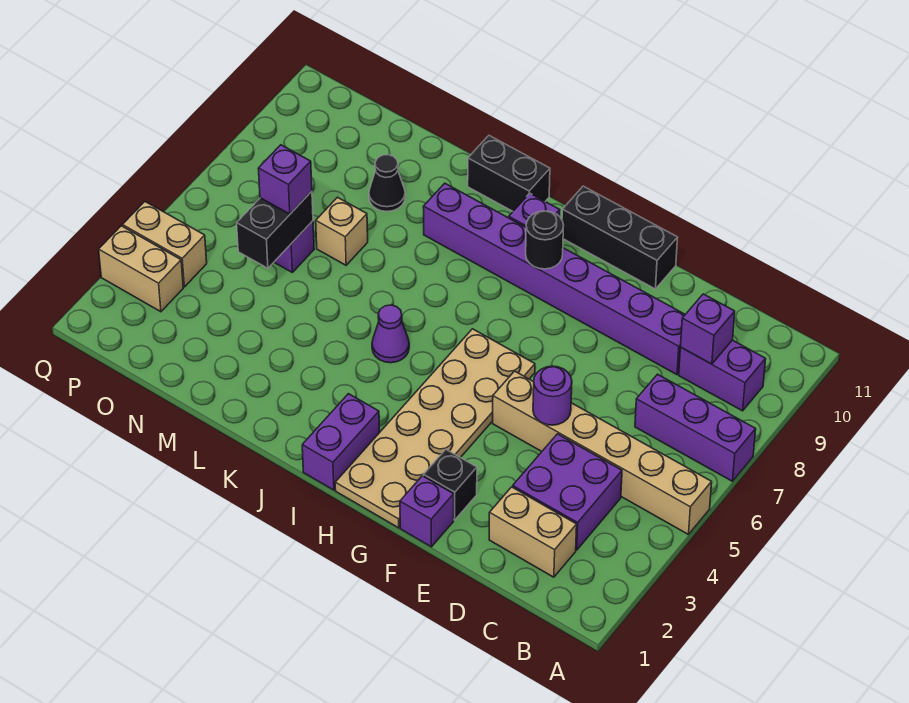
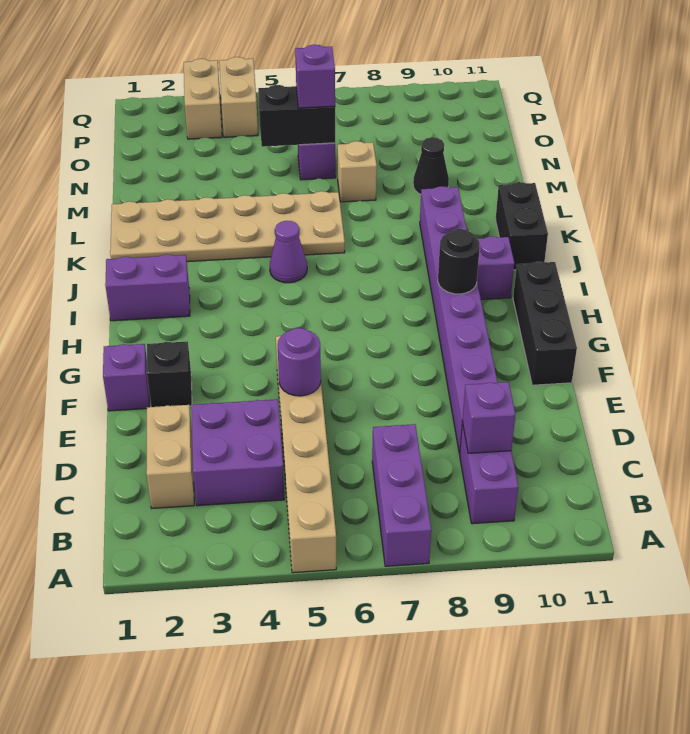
tan 2x6 plate [335,329,535,528] -> tan 2x6 plate moved to [110,191,345,262]

